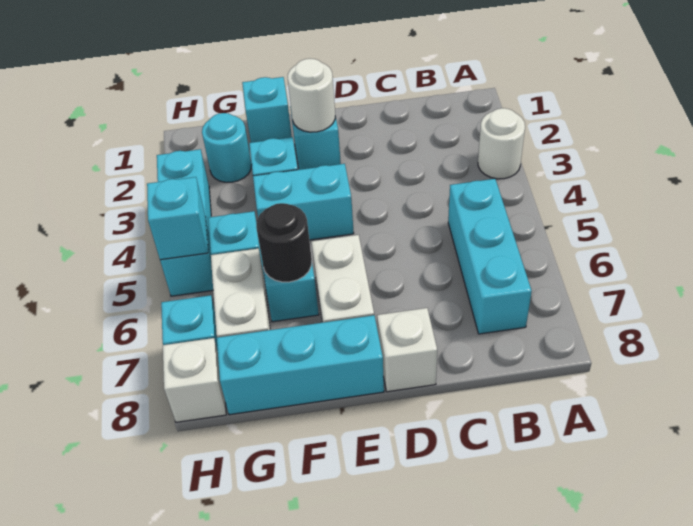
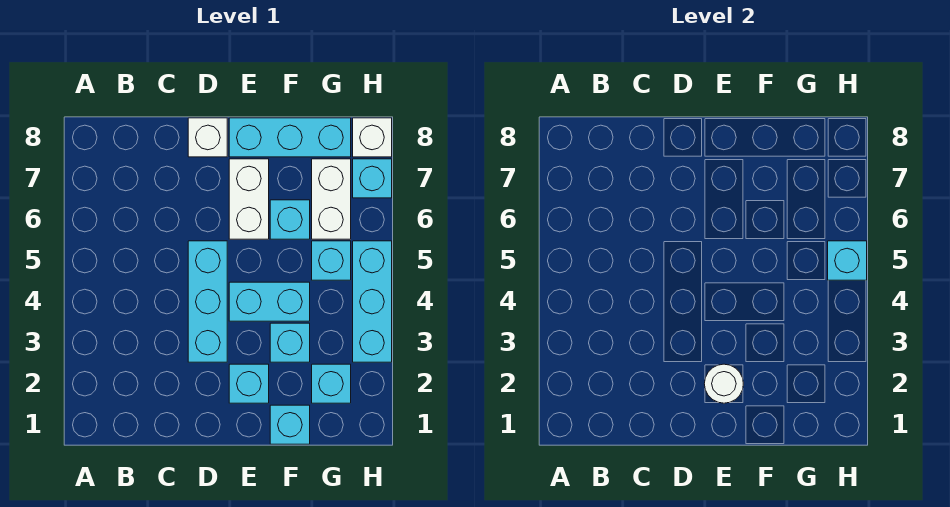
white 1x1 round brick [478,108,525,179] -> none
cyan 1x3 brick [448,179,532,334] -> cyan 1x3 brick moved to [188,241,227,362]
black 1x1 round brick [256,203,312,282] -> none
cyan 1x1 round brick [202,113,252,182] -> cyan 1x1 brick [312,364,351,403]

